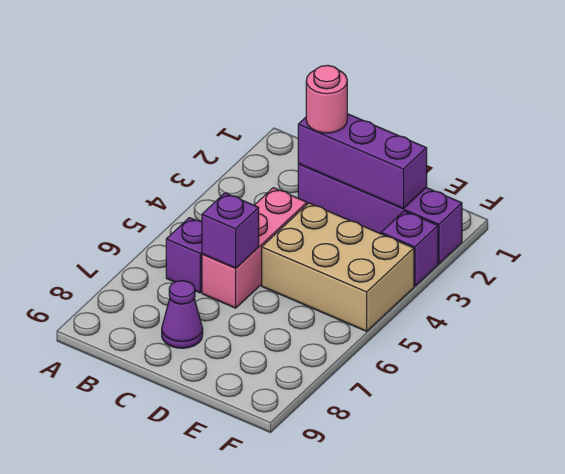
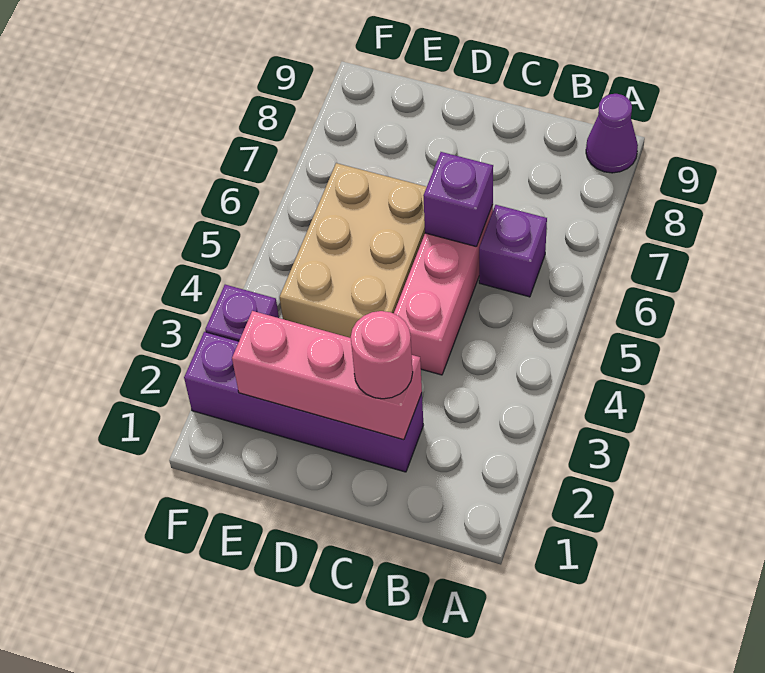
purple 1x3 brick [298,114,427,209] -> pink 1x3 brick [232,311,422,440]
purple 1x1 cone [162,281,203,348] -> purple 1x1 cone moved to [586,94,638,173]
tan 2x3 brick [262,203,414,331] -> tan 2x3 brick turned to [280,163,427,338]

